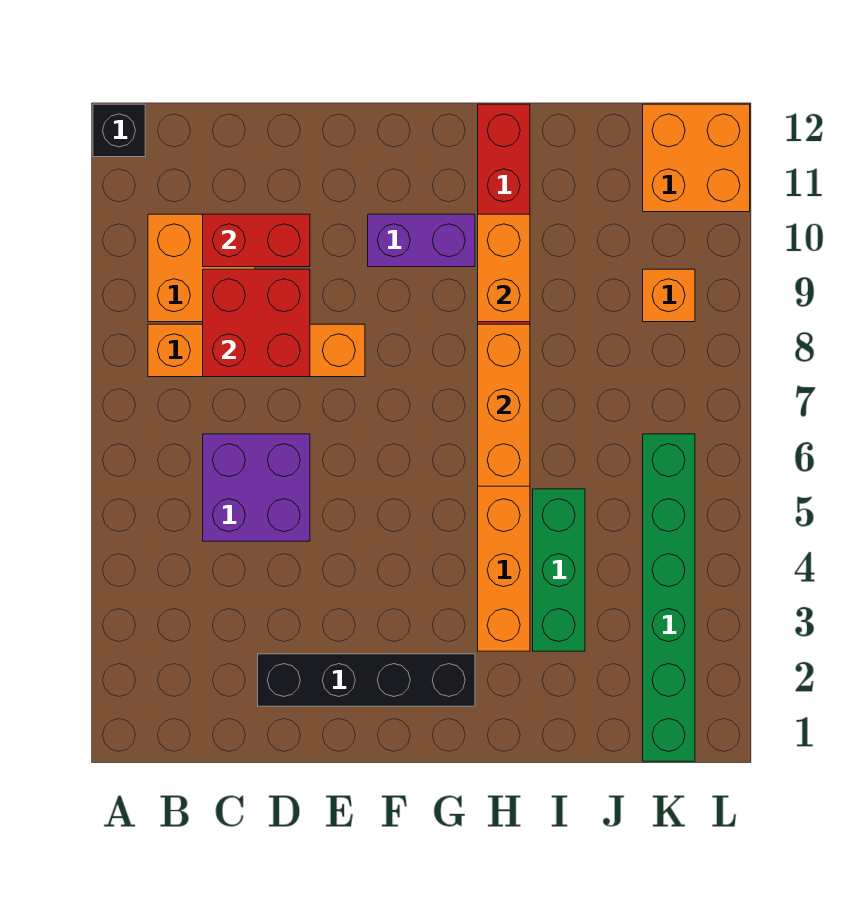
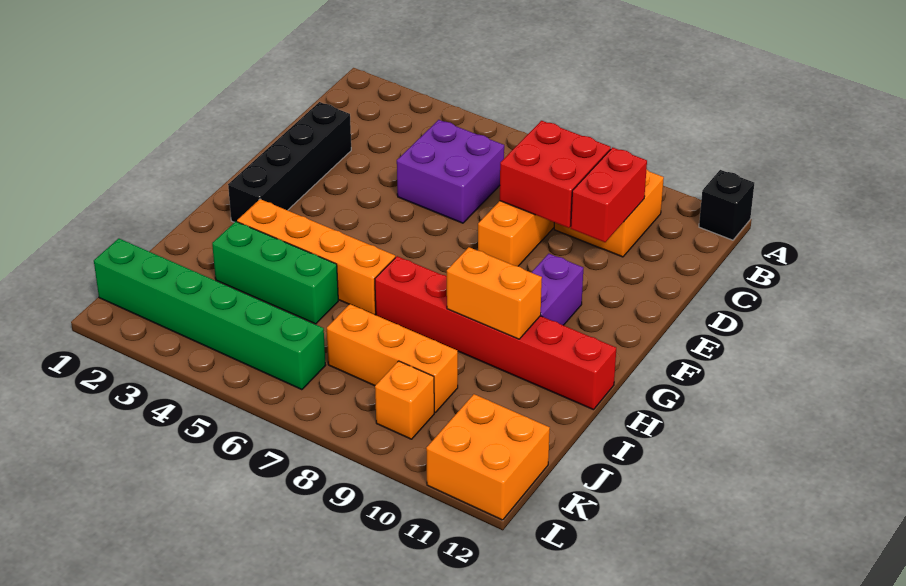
orange 1x3 brick [478,324,530,486] -> orange 1x3 brick moved to [327,304,458,412]

